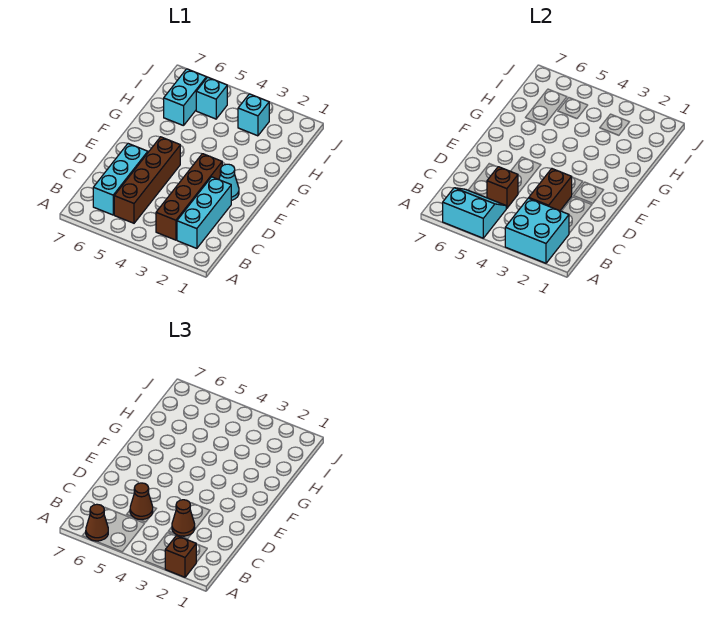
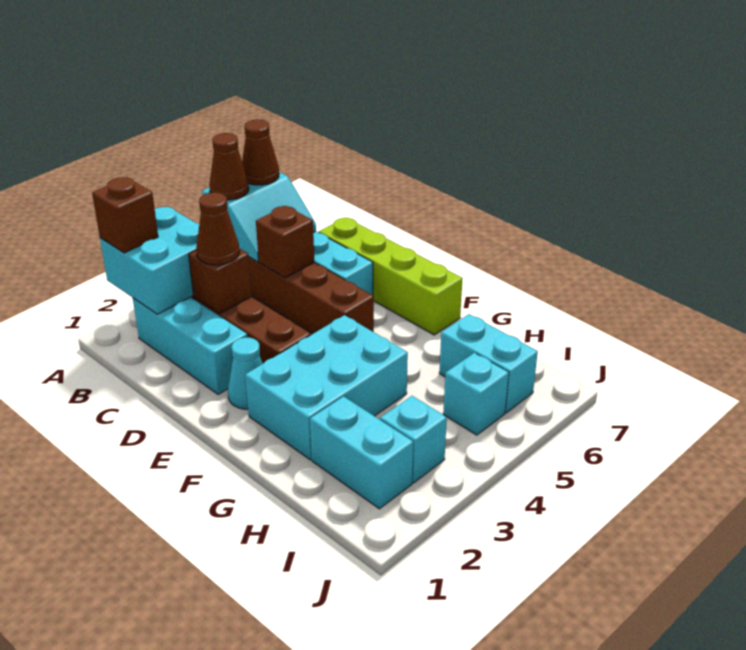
brown 1x2 brick [529,169,572,211] -> brown 1x1 brick [189,248,252,314]
brown 1x1 cone [130,483,153,520] -> brown 1x1 cone moved to [209,133,249,200]
none -> lime 1x4 brick [319,217,463,335]
none -> cyan 2x3 brick [245,315,408,460]
none -> cyan 1x2 brick [310,396,413,509]

